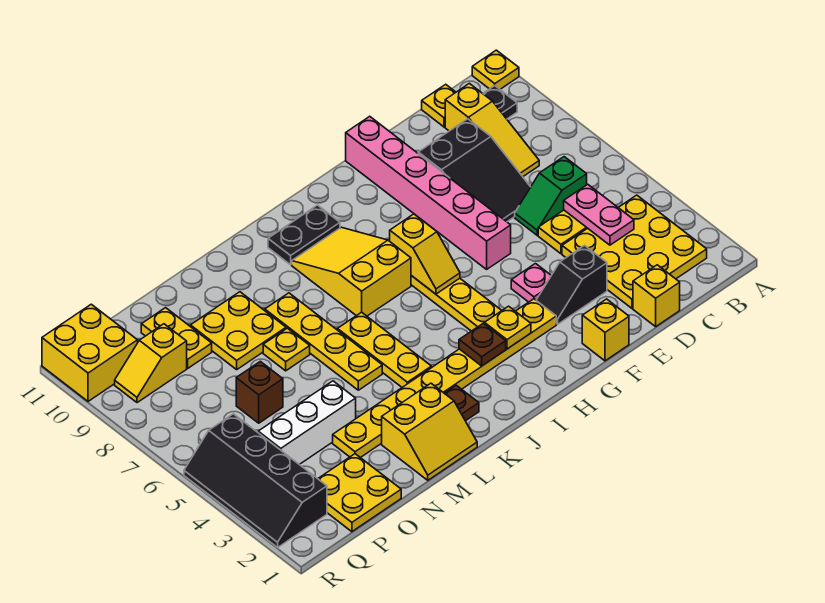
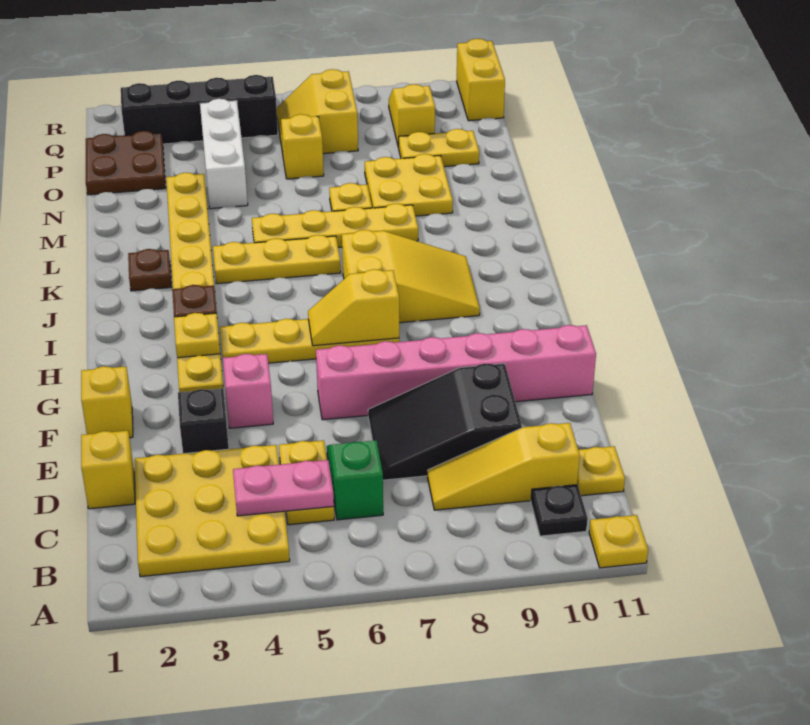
pink 1x1 plate [511,264,551,302] -> pink 1x1 brick [223,354,273,428]
black 1x2 plate [268,205,340,265] -> none
yellow 2x2 slope [382,383,477,480] -> yellow 2x2 slope moved to [276,69,358,154]
yellow 2x2 plate [318,454,401,532] -> brown 2x2 plate [86,131,166,195]
brown 1x1 brick [236,361,283,423] -> yellow 1x1 brick [281,114,324,179]
yellow 2x2 brick [42,304,138,401] -> yellow 1x2 brick [457,39,505,121]

